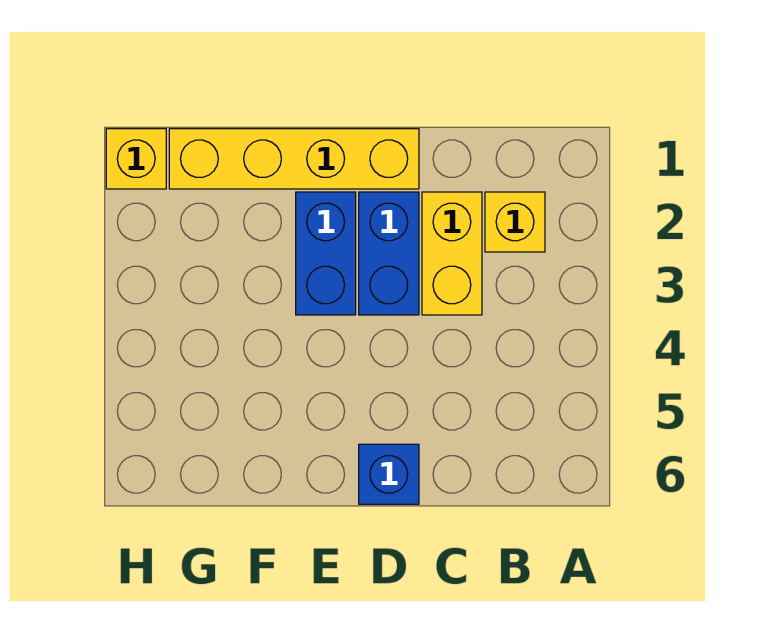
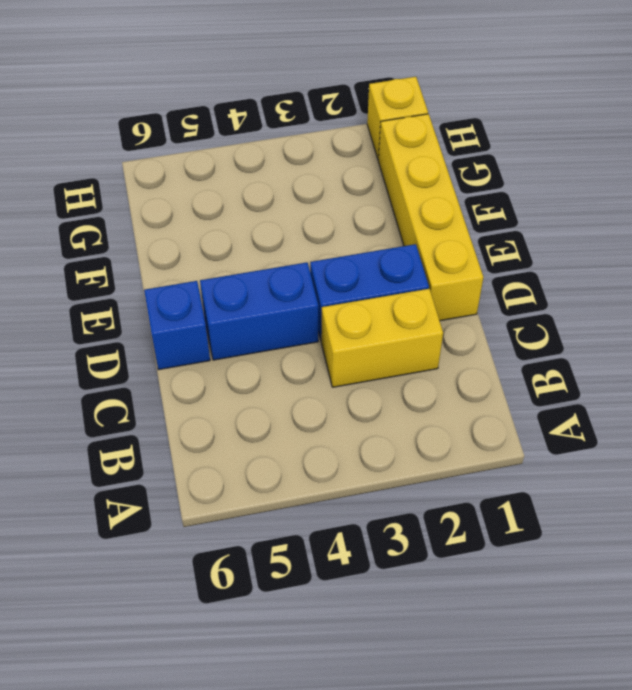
yellow 1x1 brick [485,192,545,252] -> none
blue 1x2 brick [296,192,356,315] -> blue 1x2 brick moved to [200,262,318,360]

